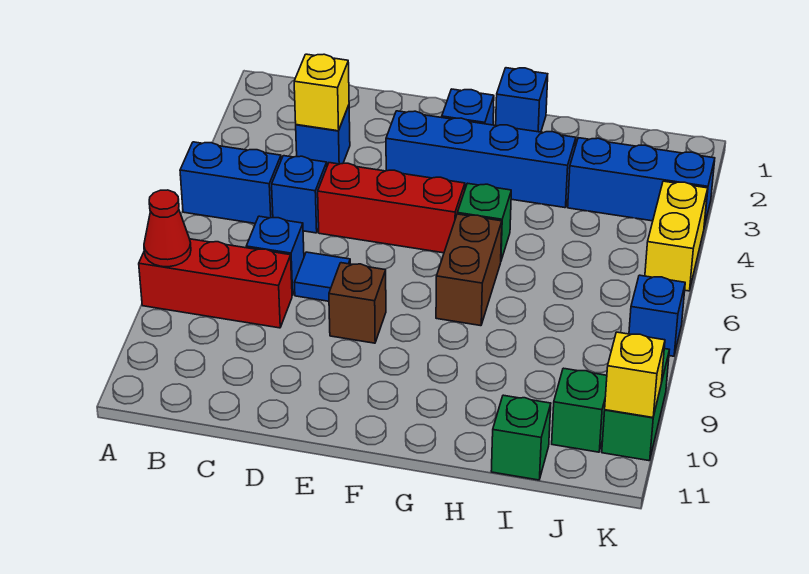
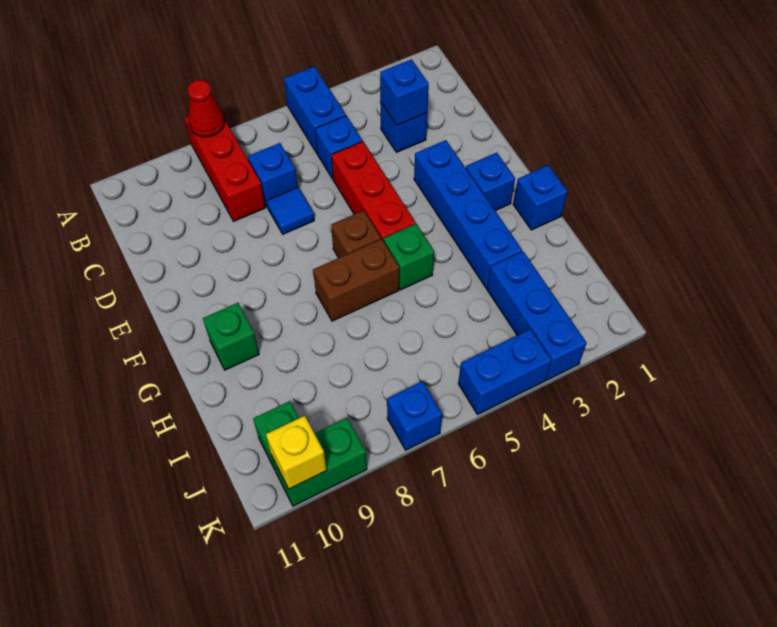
yellow 1x1 brick [294,54,349,131] -> blue 1x1 brick [380,59,429,125]
brown 1x1 brick [329,263,386,343] -> brown 1x1 brick moved to [331,210,381,258]
green 1x1 brick [491,395,551,480] -> green 1x1 brick moved to [203,303,259,370]
yellow 1x2 brick [645,181,708,291] -> blue 1x2 brick [458,329,552,414]

